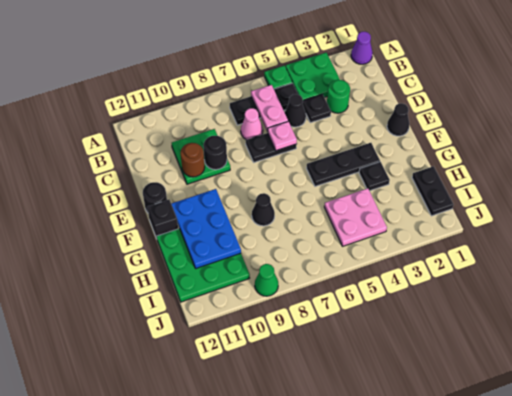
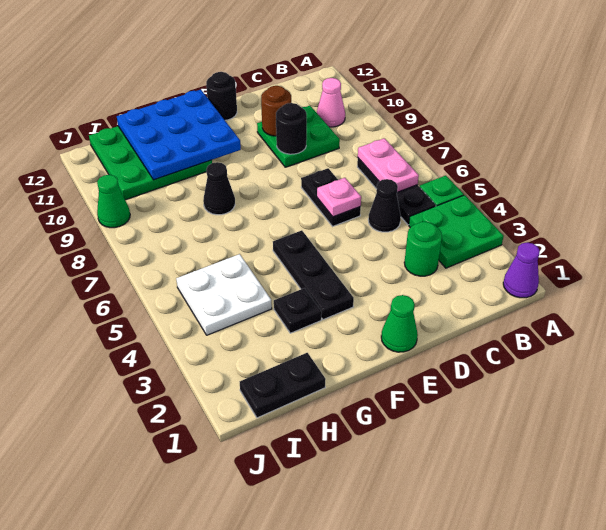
pink 1x2 plate [251,85,288,131] -> pink 1x2 plate turned to [358,138,419,192]
black 1x1 plate [303,94,331,123] -> none
pink 1x1 cone [241,108,263,140] -> pink 1x1 cone moved to [317,78,345,127]
black 1x1 cone [387,103,409,136] -> green 1x1 cone [381,295,418,352]
blue 2x3 plate [171,189,241,268] -> blue 3x3 plate [117,90,241,180]
black 1x1 brick [147,200,178,236] -> none
pink 2x2 plate [324,188,387,246] -> white 2x2 plate [176,254,272,335]

